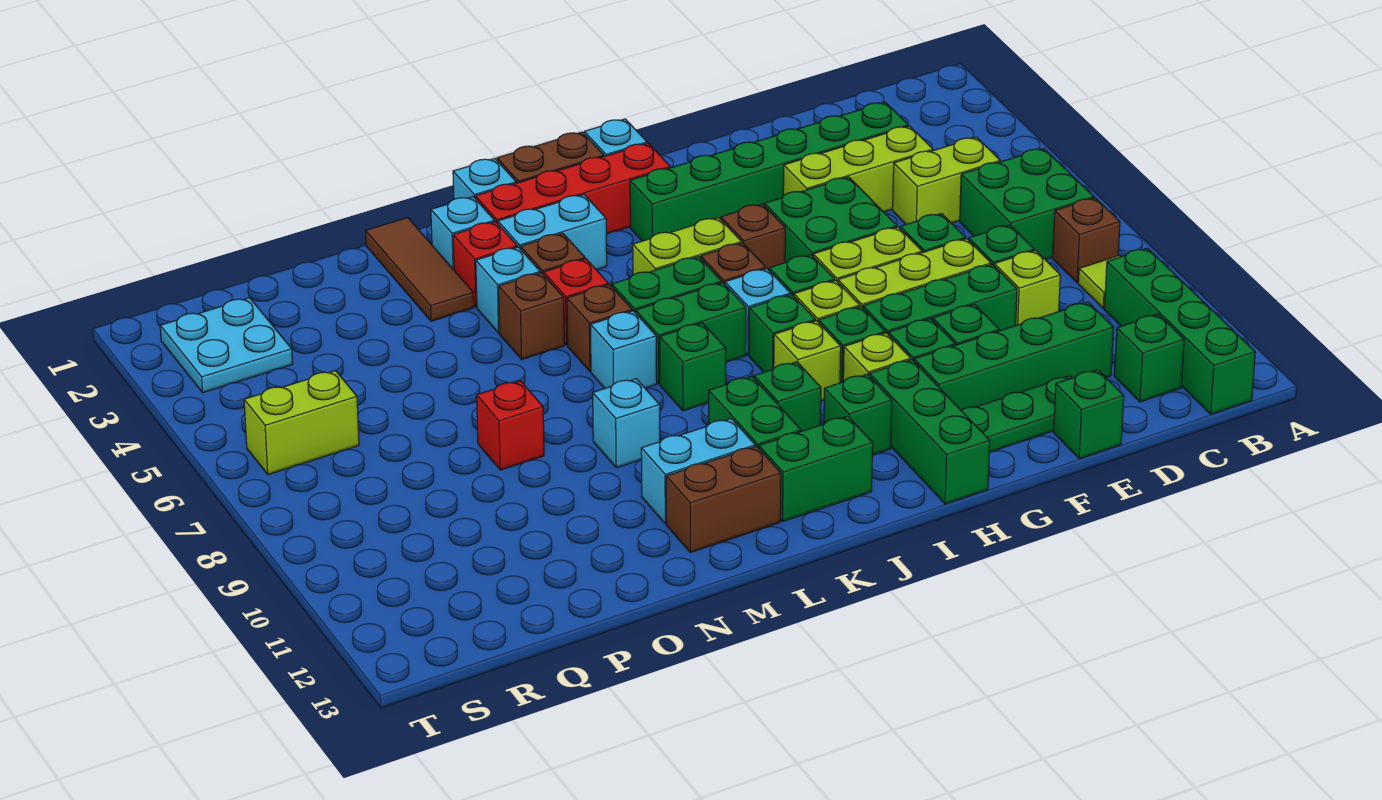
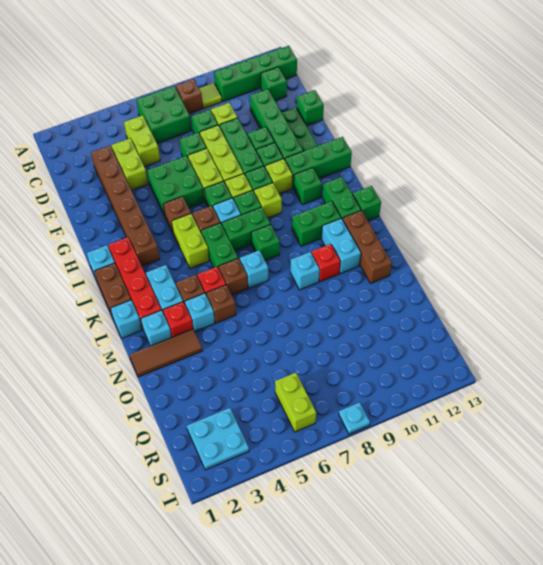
green 1x6 brick [630,102,908,241] -> brown 1x6 brick [91,146,160,266]
lime 1x3 brick [783,126,933,212] -> lime 1x2 brick [111,138,148,190]
green 1x2 brick [636,283,746,384] -> green 1x2 brick turned to [222,207,270,251]
green 1x1 brick [754,362,821,431] -> green 1x1 brick moved to [353,186,381,220]
brown 1x2 brick [666,446,781,552] -> brown 1x3 brick [342,210,392,283]
red 1x1 brick [477,381,544,470] -> red 1x1 brick moved to [311,244,340,282]
none -> cyan 1x1 plate [339,402,370,434]

